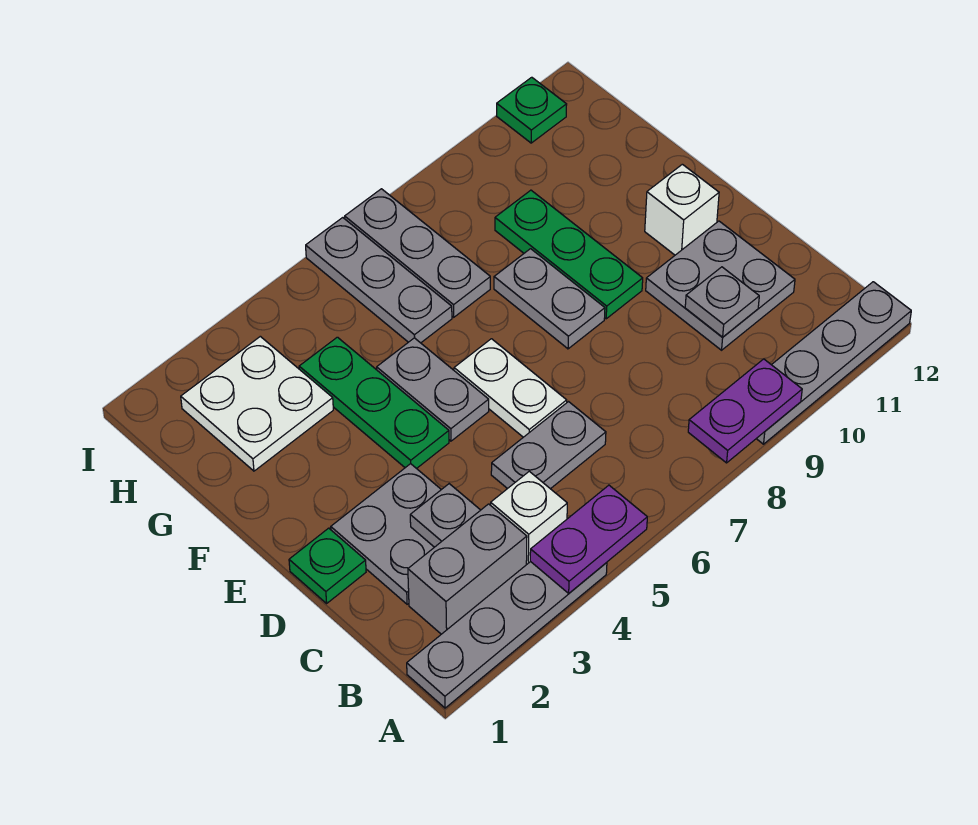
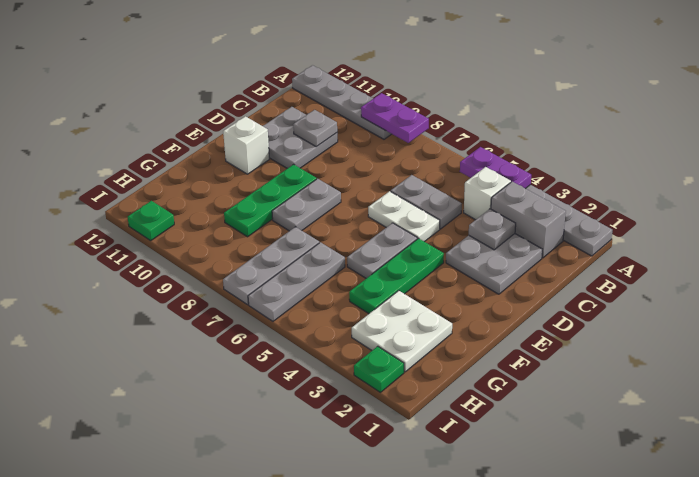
green 1x1 plate [289,528,366,603] -> green 1x1 plate moved to [354,346,404,392]
white 1x2 plate [454,339,567,437] -> white 1x2 plate turned to [368,191,440,242]

